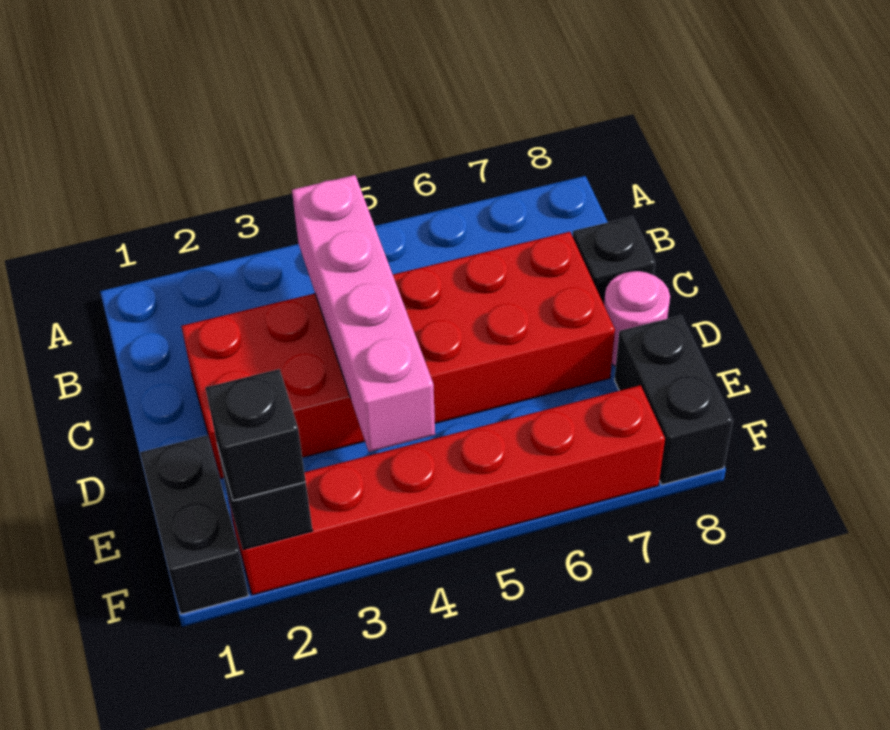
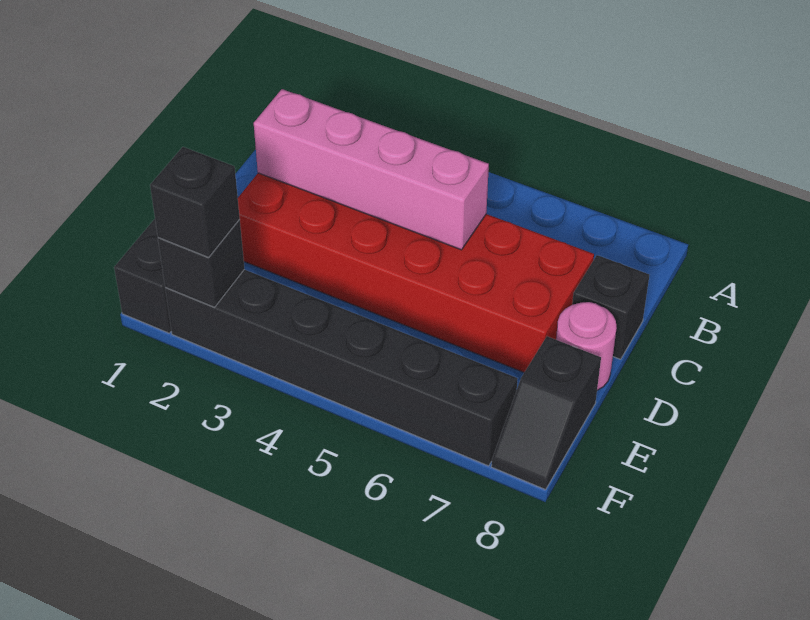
pink 1x4 brick [292,175,435,452] -> pink 1x4 brick turned to [254,89,489,250]
black 1x2 brick [614,315,733,485] -> black 1x2 slope [491,336,601,490]
red 1x6 brick [228,385,665,595] -> black 1x6 brick [165,269,517,466]

